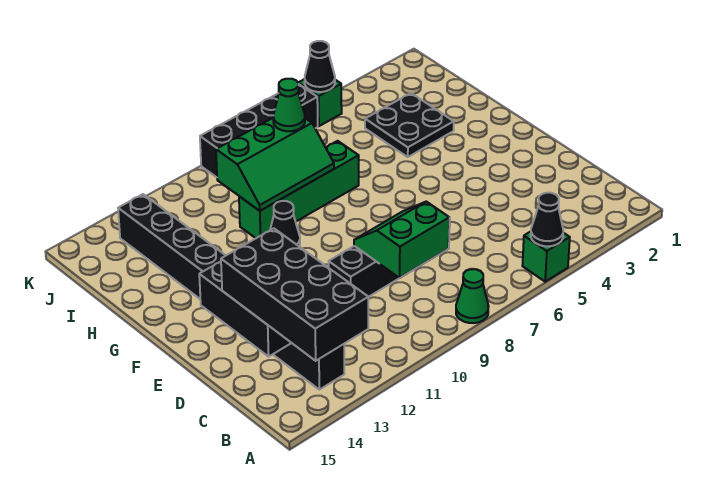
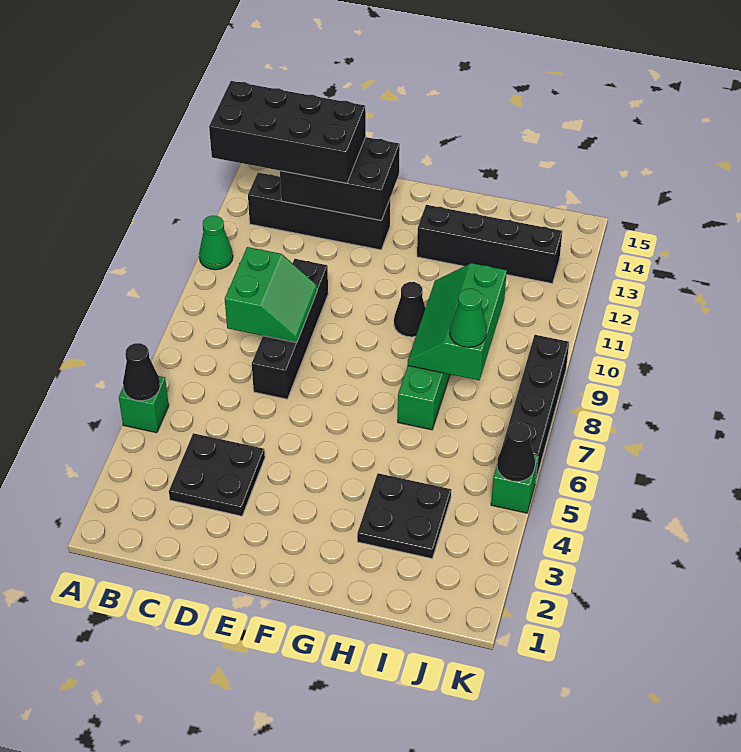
green 1x1 cone [456,269,489,323] -> green 1x1 cone moved to [199,216,233,270]
none -> black 2x2 plate [169,433,265,516]

